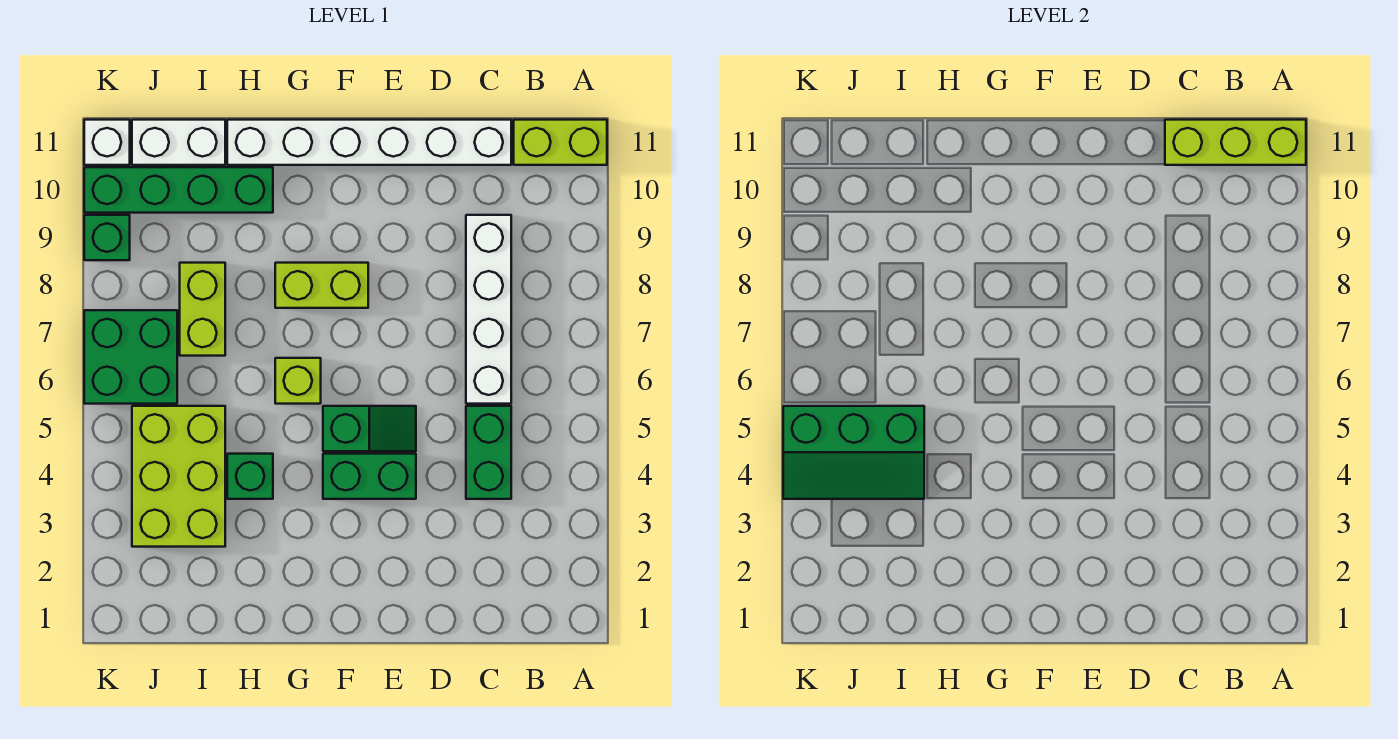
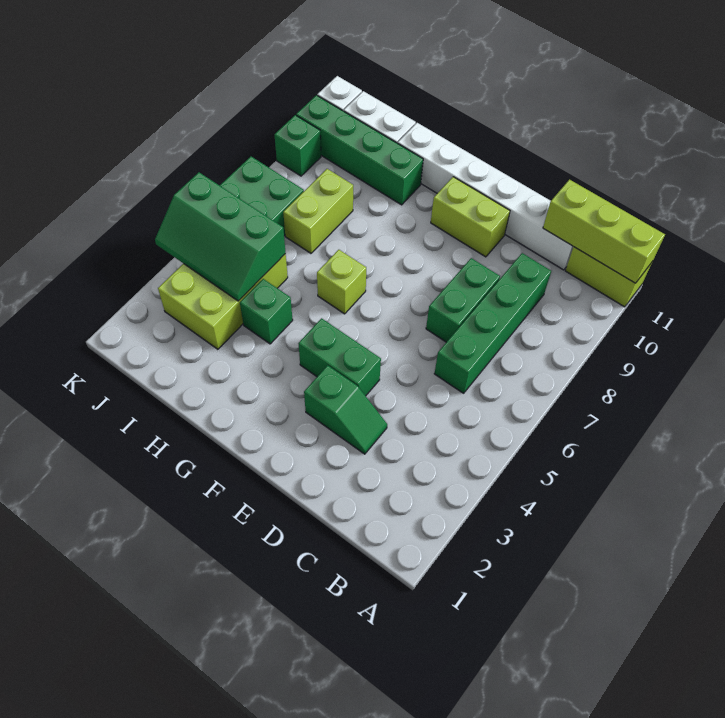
green 1x2 brick [466,406,511,499] -> green 1x2 brick moved to [426,258,500,342]
white 1x4 brick [466,215,511,404] -> green 1x4 brick [434,253,551,393]
green 1x2 slope [323,406,416,451] -> green 1x2 slope moved to [304,365,387,454]
lime 1x2 brick [275,263,368,308] -> lime 1x2 brick moved to [431,177,510,257]

